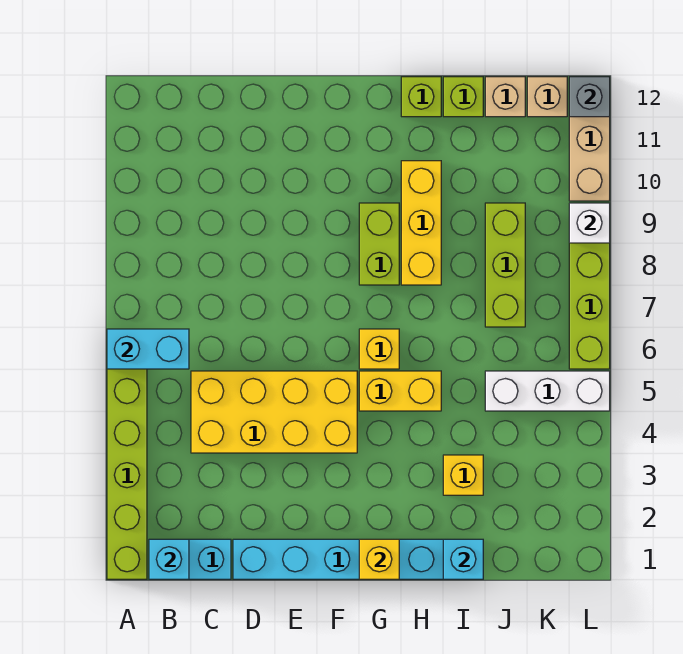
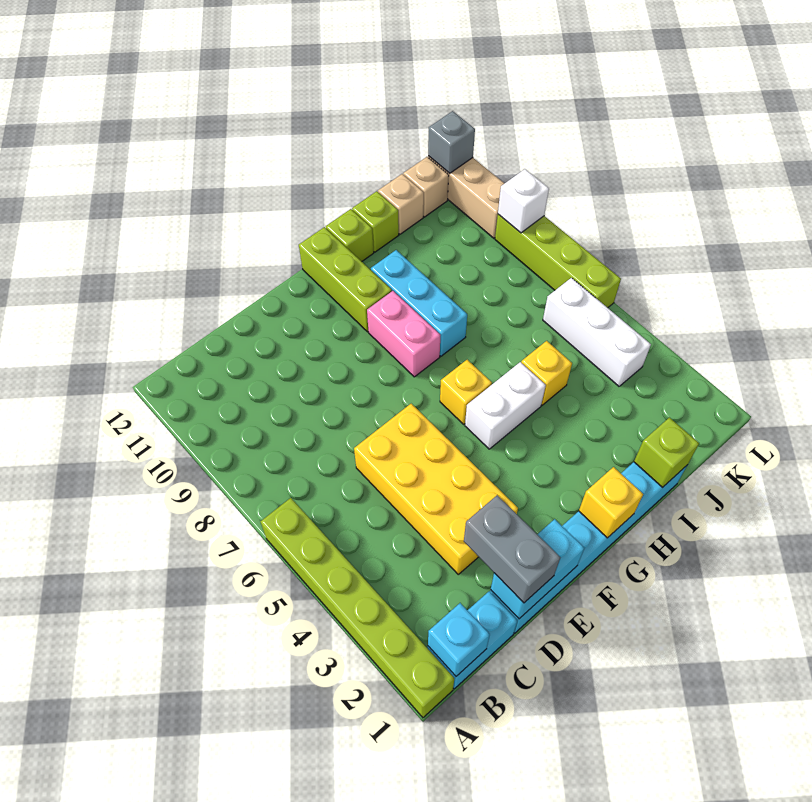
cyan 1x2 brick [107,329,189,369] -> cyan 1x2 brick moved to [491,519,584,619]
yellow 2x4 brick [191,371,357,453] -> yellow 2x4 brick turned to [354,404,518,574]
none -> grey 1x2 brick [464,495,560,603]
yellow 1x2 brick [359,371,441,411] -> white 1x2 brick [465,362,546,449]
lime 1x2 brick [359,203,399,285] -> pink 1x2 brick [367,291,440,377]
yellow 1x3 brick [401,161,441,285] -> cyan 1x3 brick [371,250,467,356]
cyan 1x1 brick [443,539,483,579] -> lime 1x1 brick [634,417,699,488]
yellow 1x1 brick [443,455,483,495] -> yellow 1x1 brick moved to [521,341,572,405]
white 1x3 brick [485,371,610,411] -> white 1x3 brick turned to [543,278,651,386]
lime 1x3 brick [485,203,525,327] -> lime 1x3 brick moved to [299,227,392,332]

